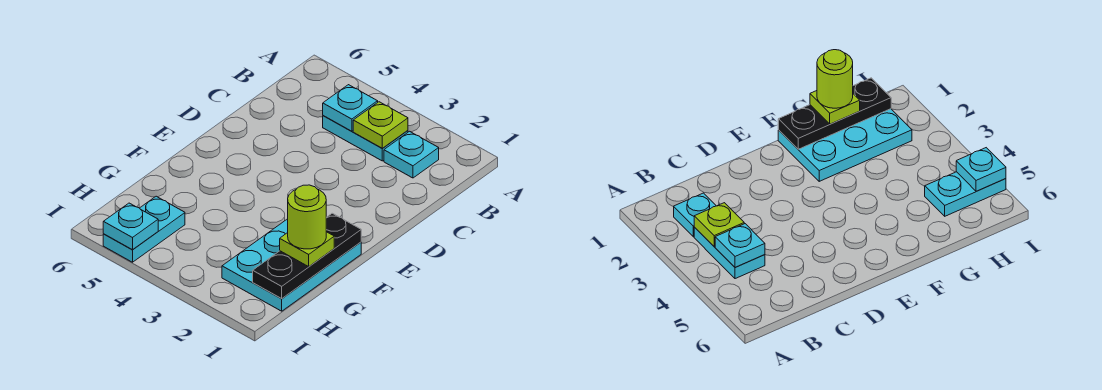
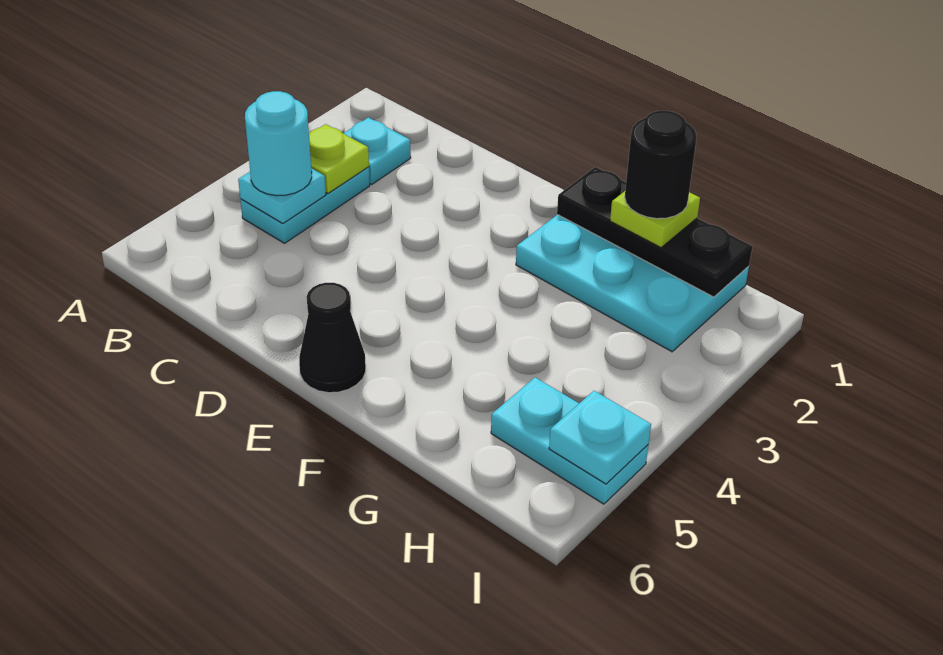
none -> cyan 1x1 round brick [245,91,312,196]
none -> black 1x1 cone [299,283,366,393]
lime 1x1 round brick [288,185,326,249] -> black 1x1 round brick [625,111,697,219]

